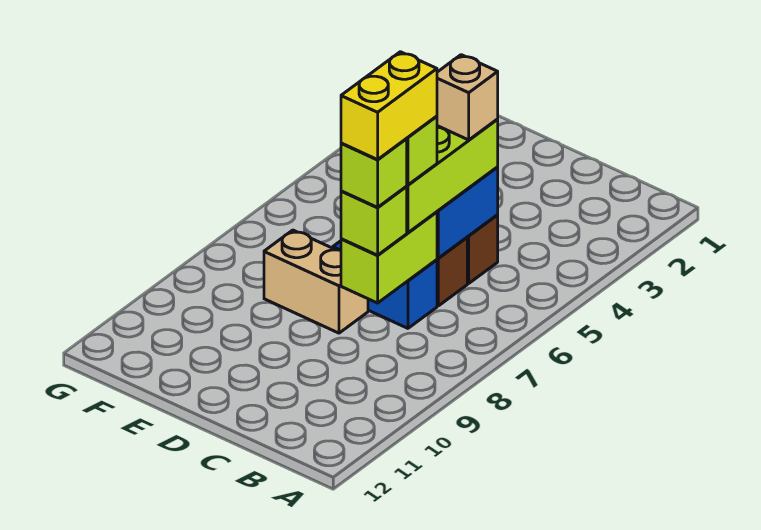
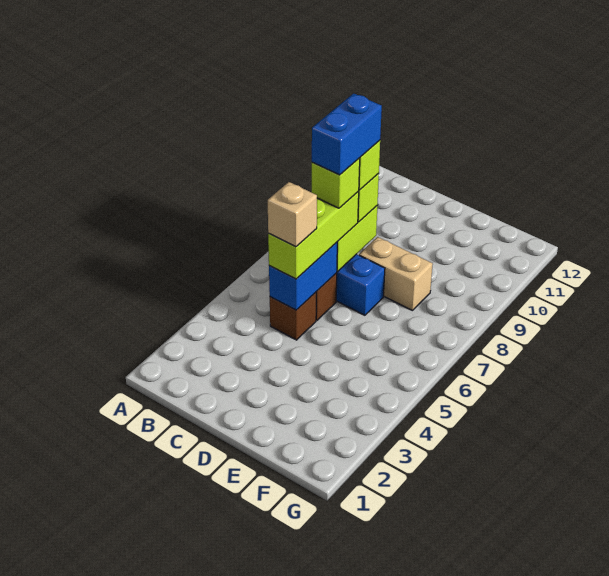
yellow 1x2 brick [341,52,437,160] -> blue 1x2 brick [312,93,382,175]

